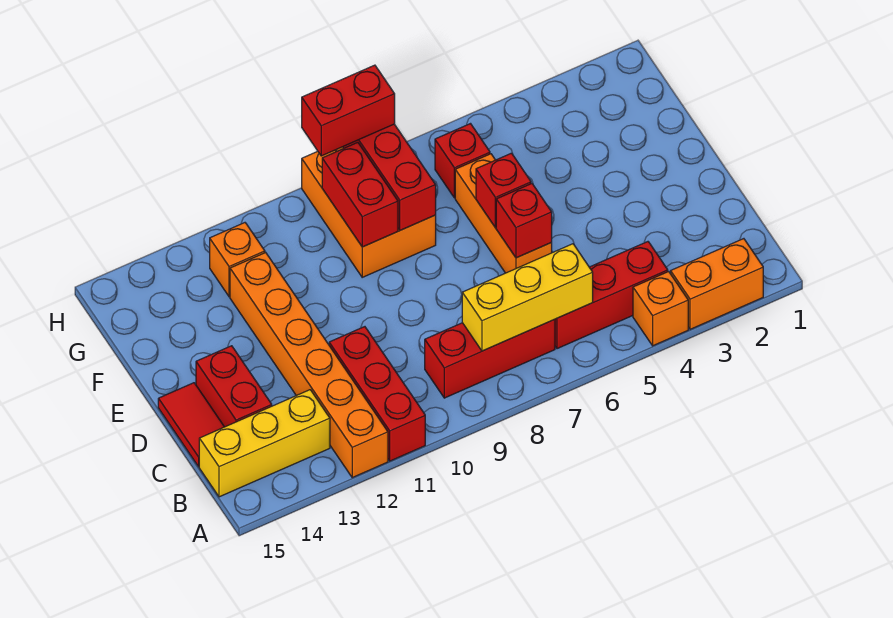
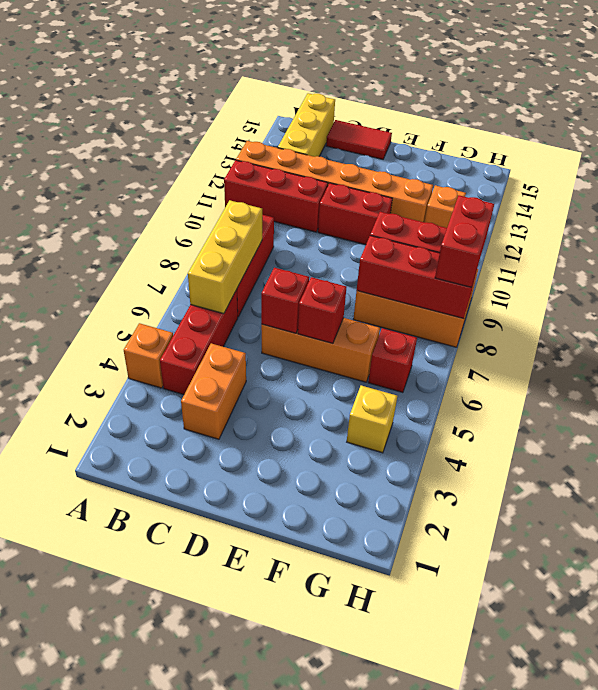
orange 1x2 brick [671,239,763,329] -> orange 1x2 brick moved to [181,343,246,439]
red 1x2 brick [196,346,272,427] -> red 1x2 brick moved to [318,183,392,245]
none -> yellow 1x1 brick [347,386,397,453]

